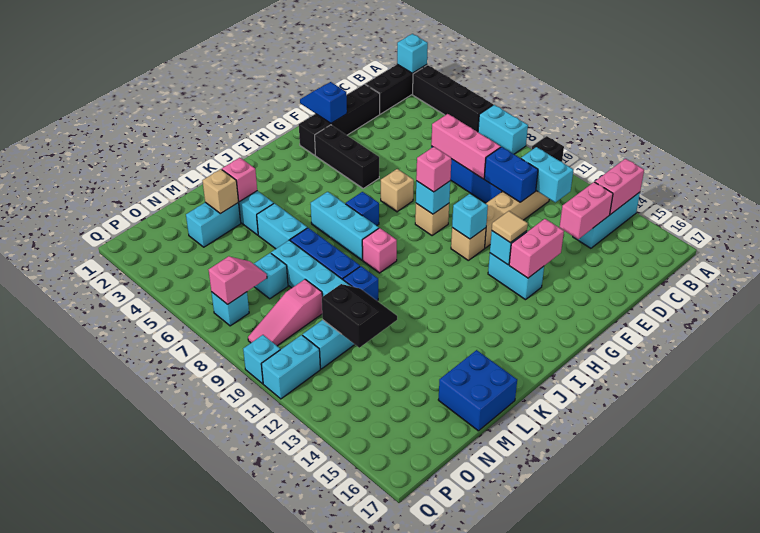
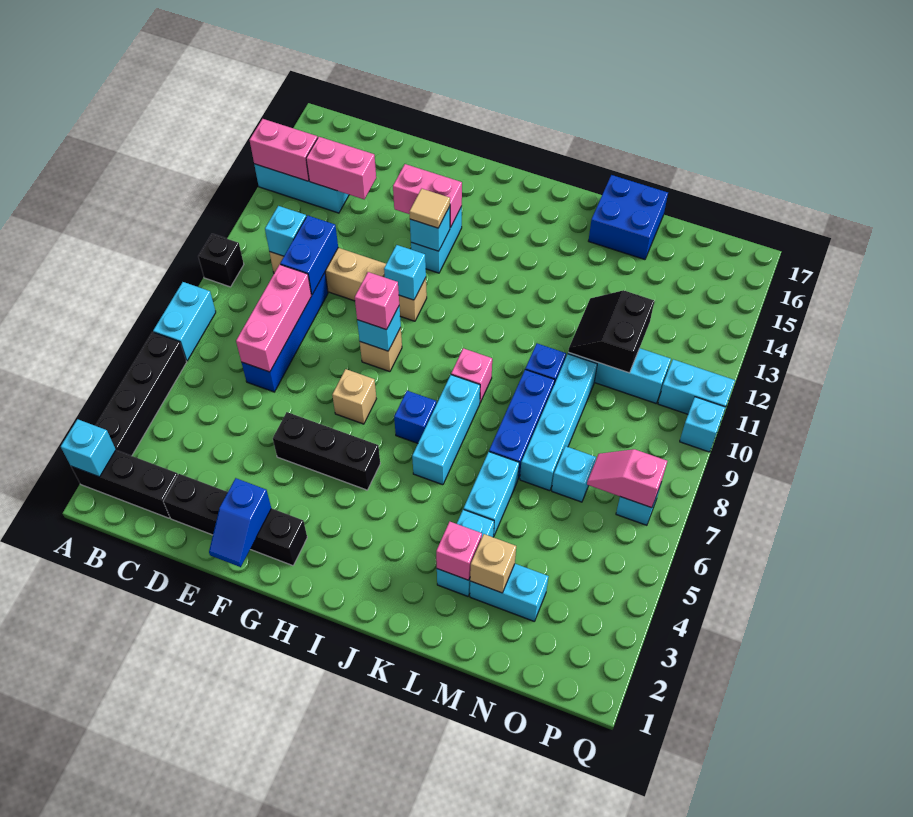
cyan 1x2 brick [521,147,573,202] -> cyan 1x1 brick [265,206,306,256]
black 1x3 brick [315,125,379,188] -> black 1x3 brick turned to [273,412,380,490]
pink 1x3 slope [248,279,322,346] -> none

